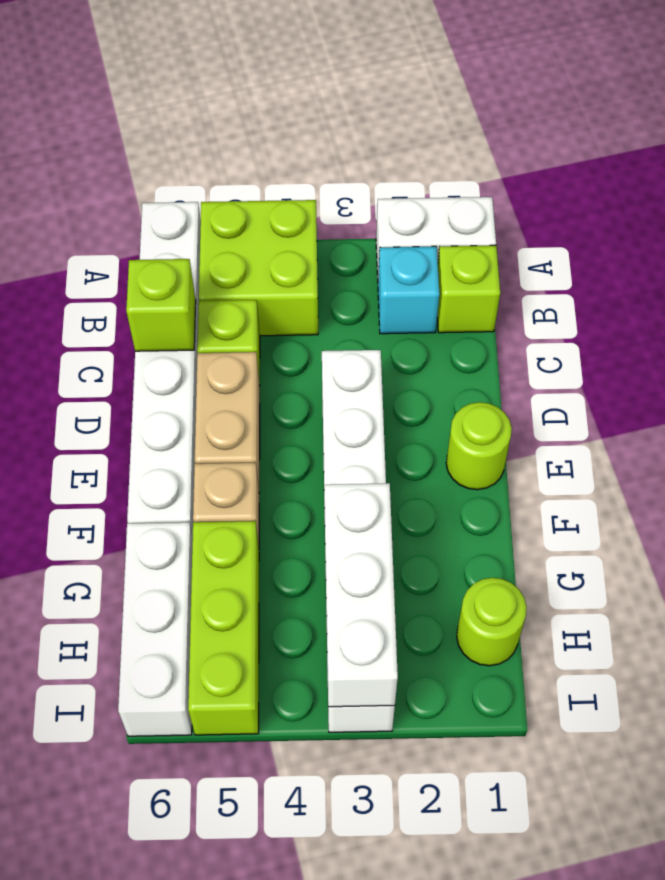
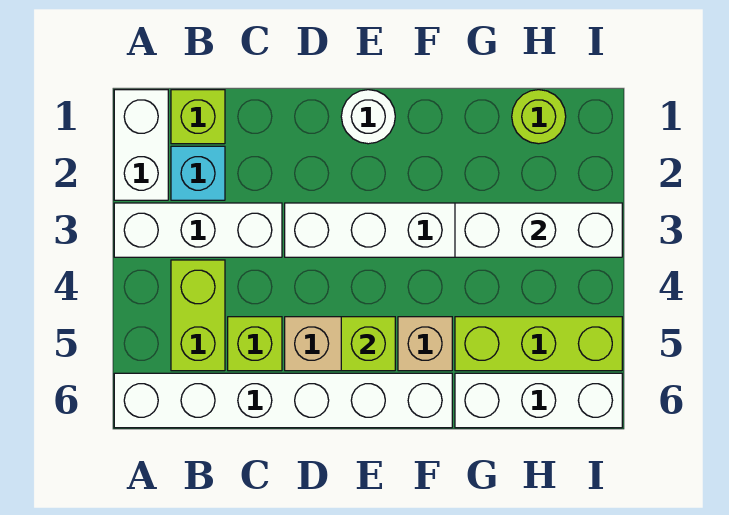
none -> white 1x3 brick [114,203,282,257]
lime 2x2 brick [199,200,318,336] -> lime 1x2 brick [171,260,225,371]
lime 1x1 brick [126,259,196,351] -> lime 1x1 brick moved to [341,317,395,371]
lime 1x1 round brick [446,402,512,490] -> white 1x1 round brick [341,90,395,144]

